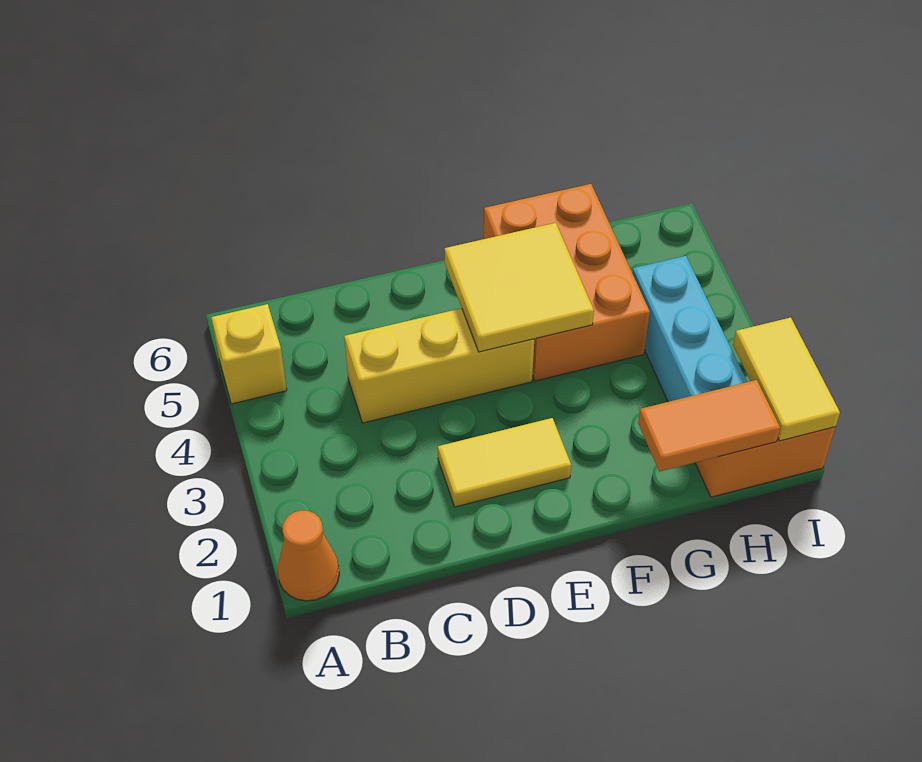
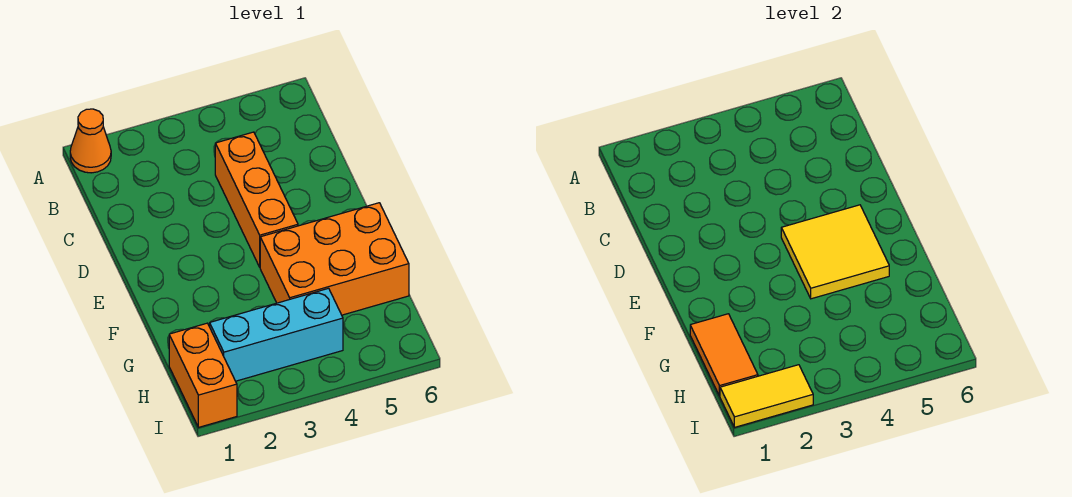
yellow 1x1 brick [211,304,287,404] -> none
yellow 1x3 brick [344,308,534,423] -> orange 1x3 brick [215,132,298,267]
yellow 1x2 tile [438,418,571,507] -> none

